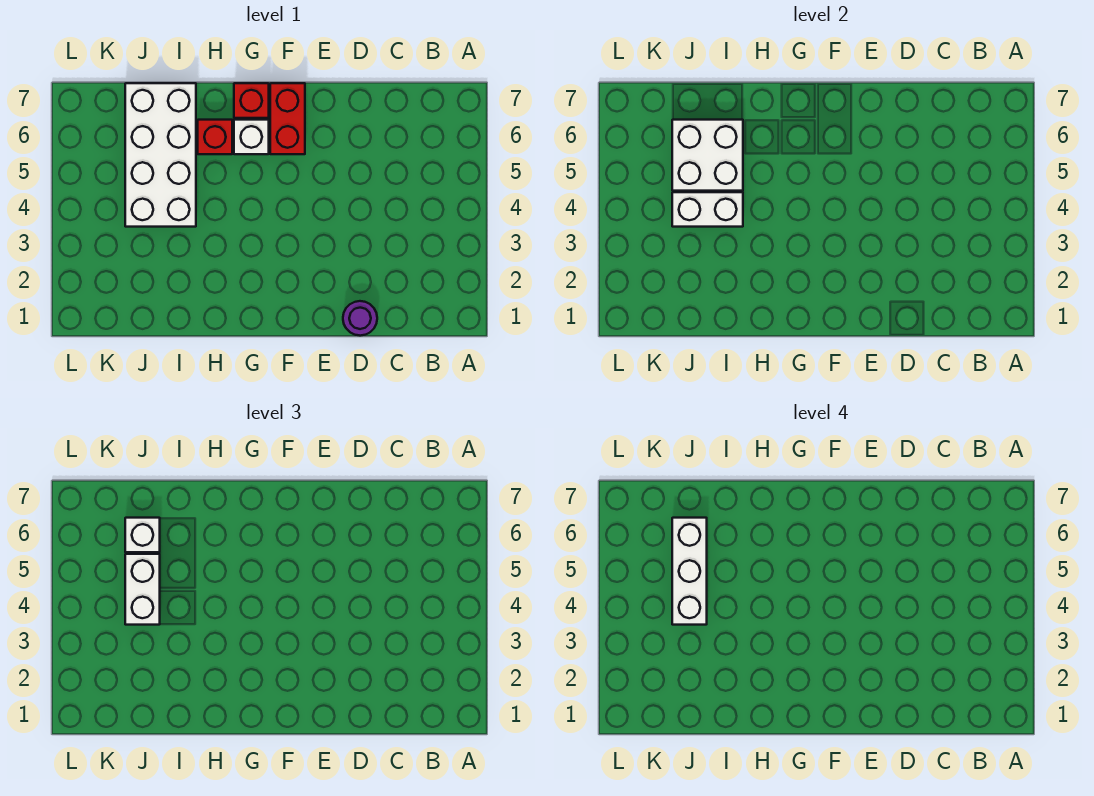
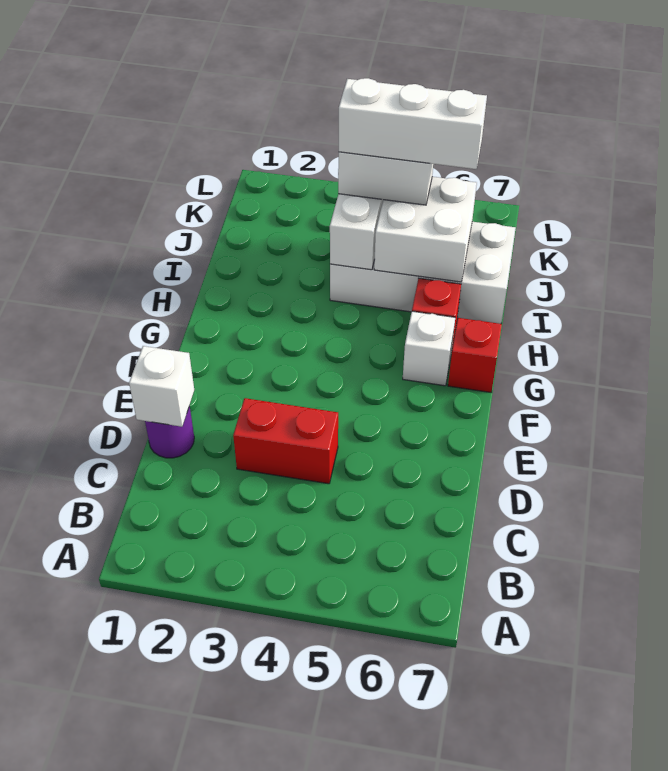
red 1x2 brick [270,83,305,154] -> red 1x2 brick moved to [233,398,338,484]
white 1x1 brick [125,518,160,552] -> white 1x1 brick moved to [129,346,194,427]

